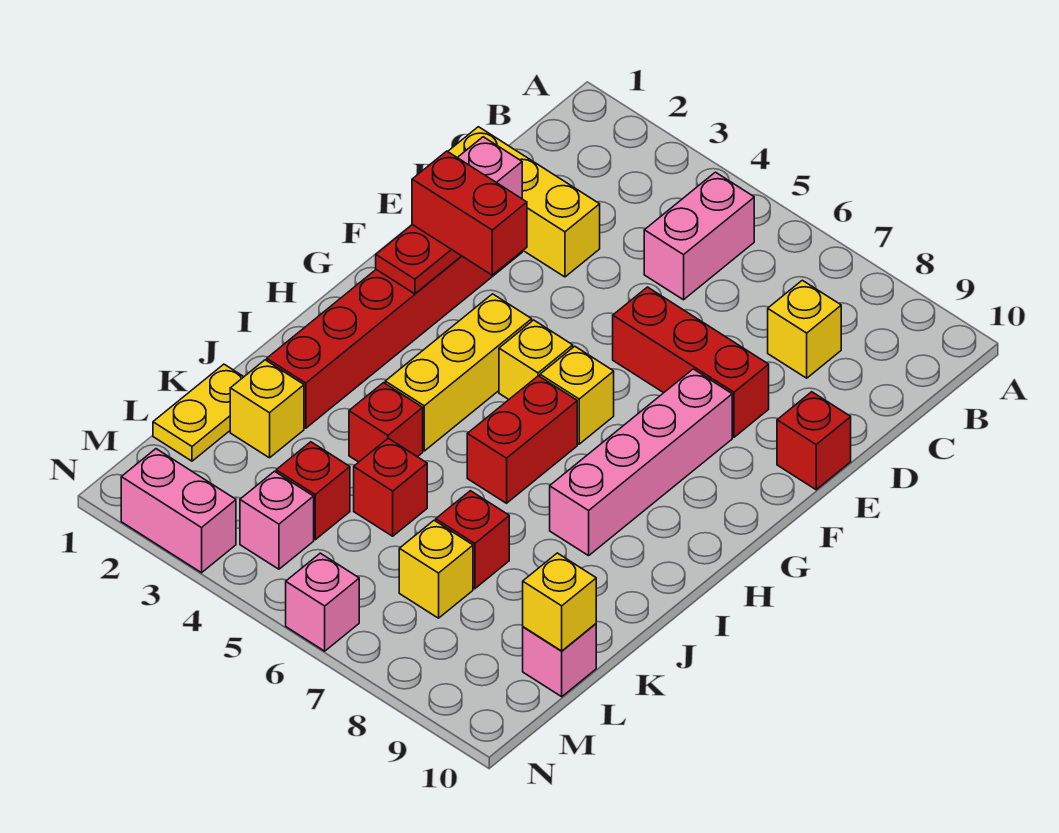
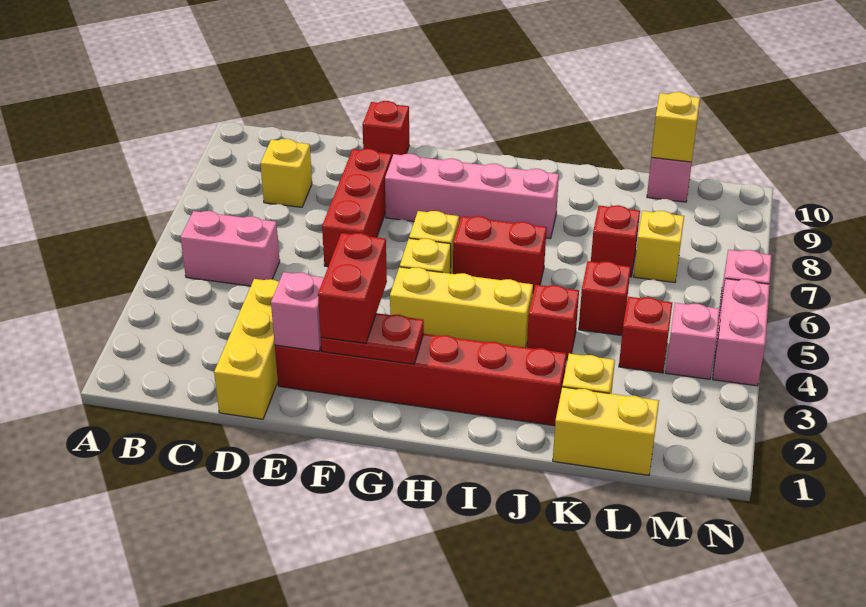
yellow 1x2 plate [153,364,243,461] -> yellow 1x2 brick [553,387,659,475]
pink 1x2 brick [121,449,236,573] -> pink 1x2 brick moved to [713,279,770,386]

